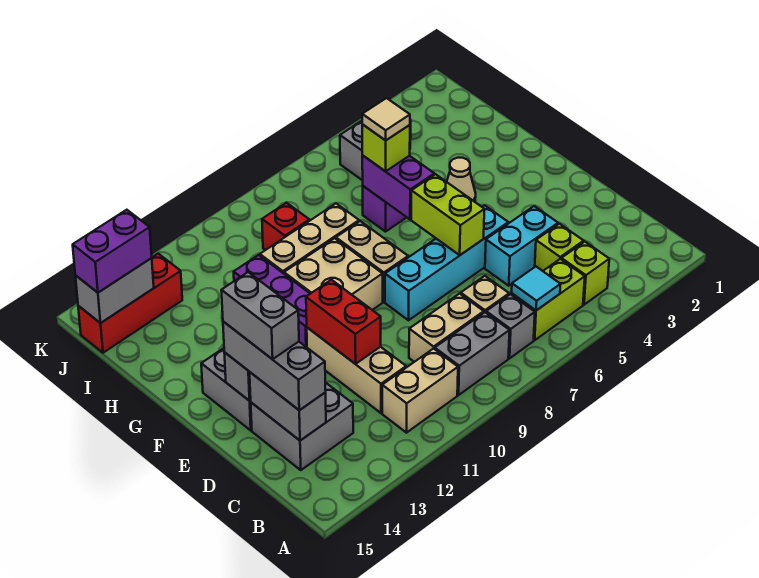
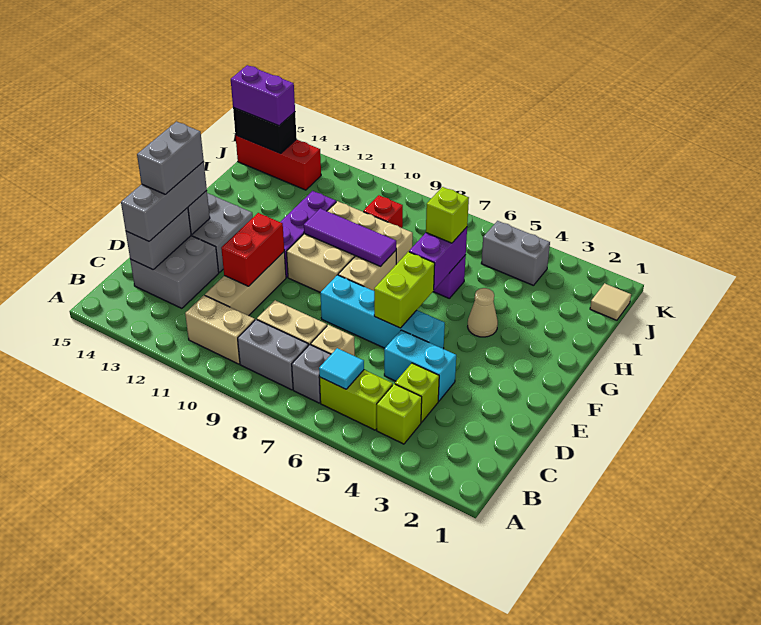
none -> purple 1x3 tile [304,208,396,266]
tan 1x1 tile [362,98,410,140] -> tan 1x1 tile moved to [590,283,631,320]
grey 1x2 brick [76,258,154,323] -> black 1x2 brick [233,108,297,153]

